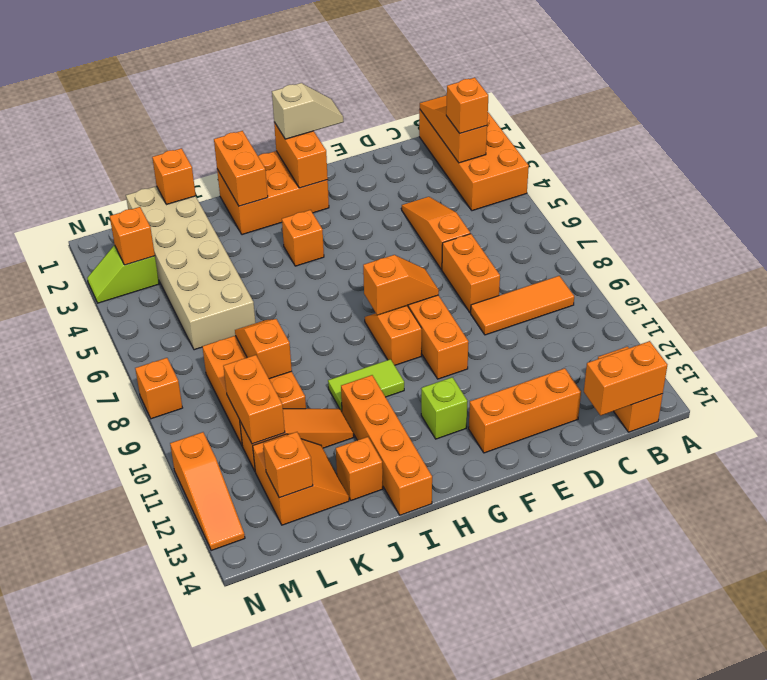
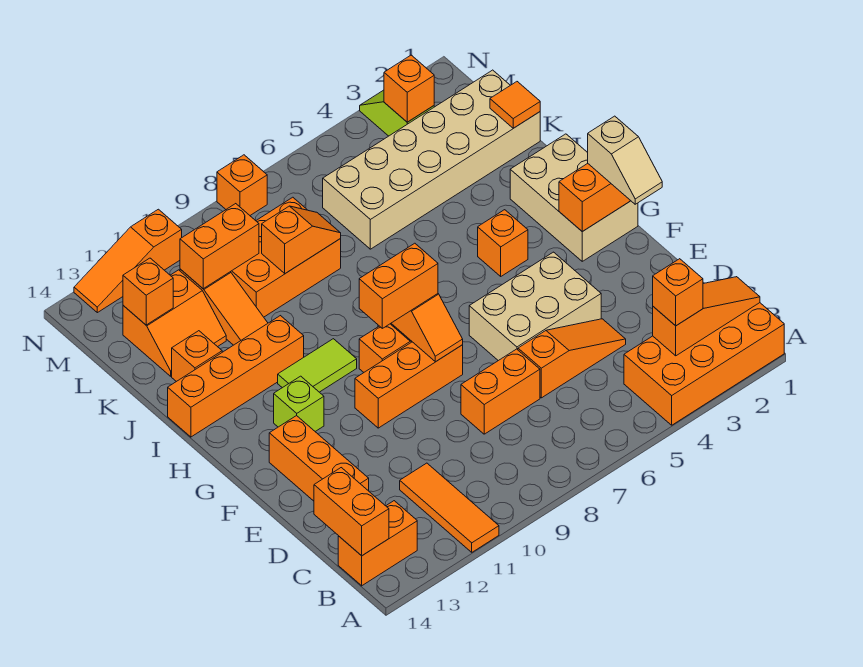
orange 1x3 tile [471,276,574,335] -> orange 1x3 tile moved to [400,463,499,552]
none -> tan 2x3 brick [469,252,601,361]
orange 2x3 brick [217,151,329,235] -> tan 2x3 brick [510,134,638,261]
lime 1x2 tile [328,359,404,411] -> lime 1x2 tile turned to [278,339,357,392]
orange 1x2 brick [214,131,268,206] -> orange 1x2 brick moved to [359,243,438,328]
orange 1x1 brick [152,148,196,204] -> orange 1x1 tile [490,82,540,128]

